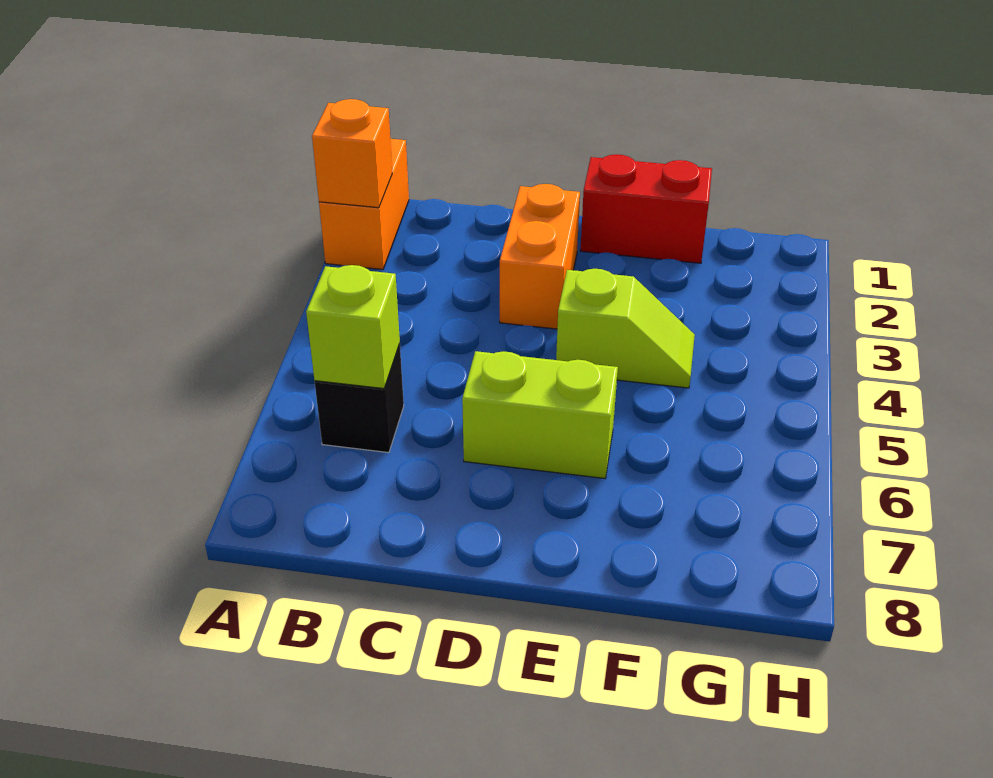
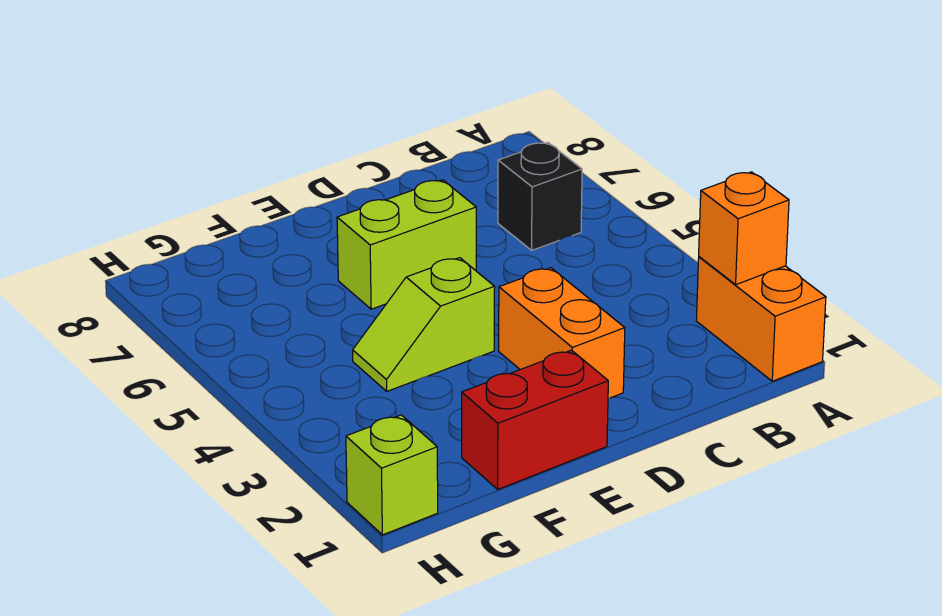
lime 1x1 brick [306,265,400,389] -> lime 1x1 brick moved to [346,415,438,535]

